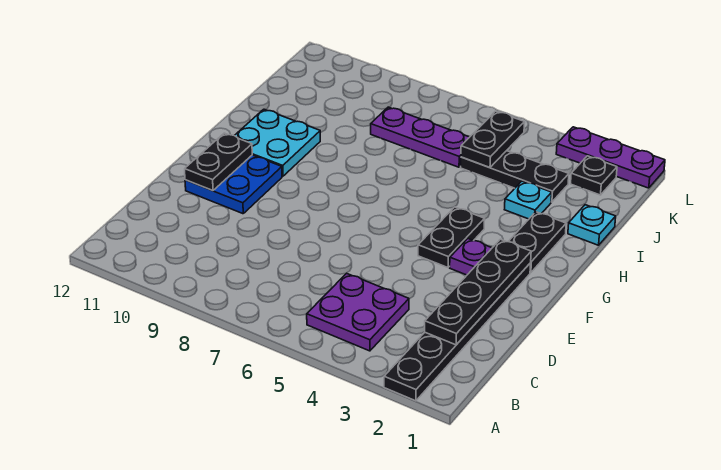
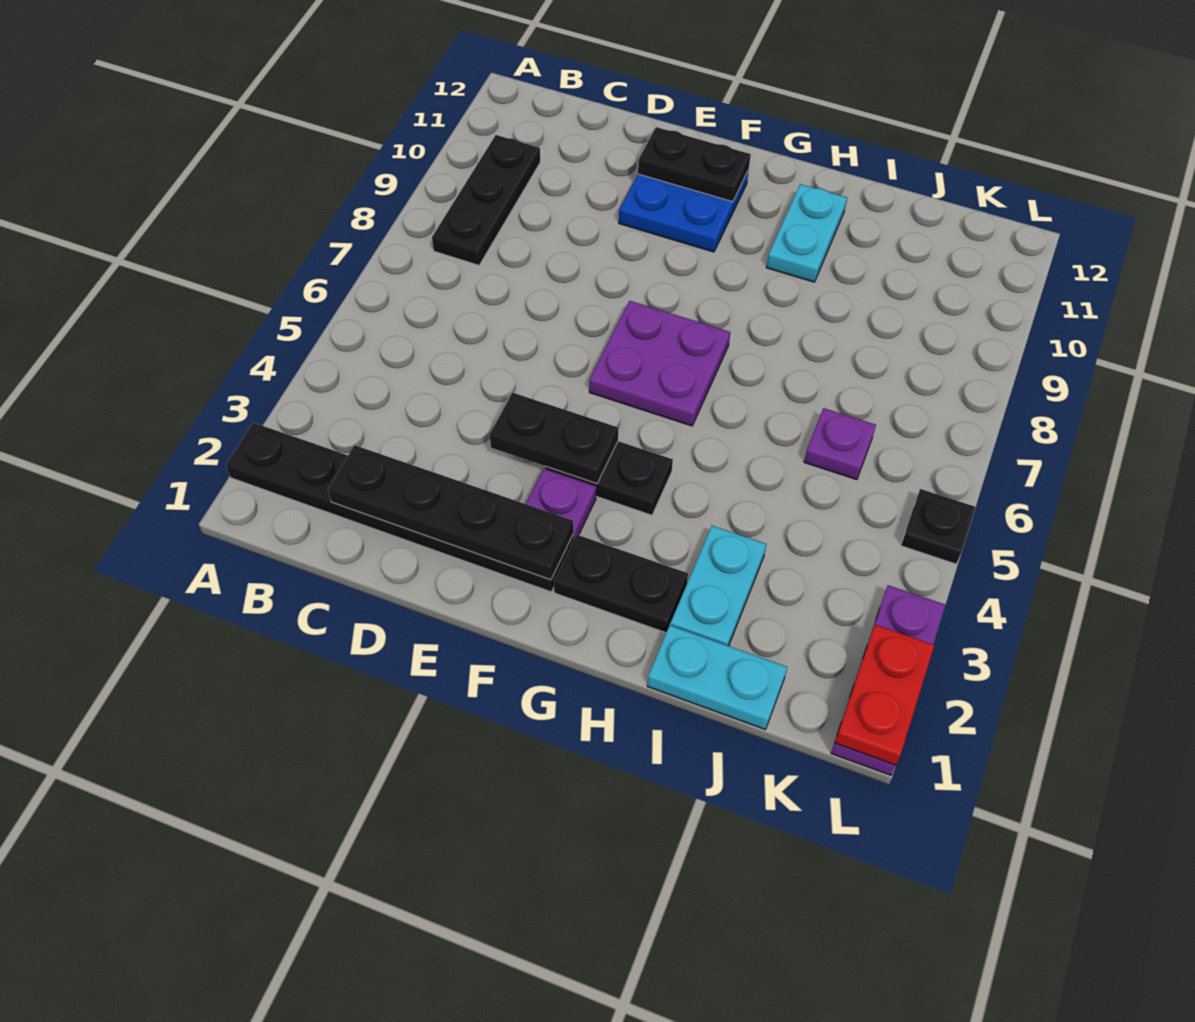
purple 2x2 plate [307,273,409,351] -> purple 2x2 plate moved to [589,301,730,426]
cyan 2x2 plate [234,109,320,176] -> cyan 1x2 plate [766,184,847,282]
cyan 1x1 plate [568,205,616,245] -> cyan 1x2 plate [647,625,787,730]
cyan 1x1 plate [504,181,552,219] -> cyan 1x2 plate [670,526,766,646]
black 1x3 plate [461,151,569,202] -> black 1x3 plate moved to [432,135,540,265]
black 1x2 plate [461,111,525,168] -> black 1x2 plate moved to [490,393,618,483]
purple 1x3 plate [371,107,469,167] -> purple 1x1 plate [804,408,876,480]
black 1x1 plate [571,156,617,195] -> black 1x1 plate moved to [901,489,975,564]
none -> red 1x2 plate [835,625,934,765]

